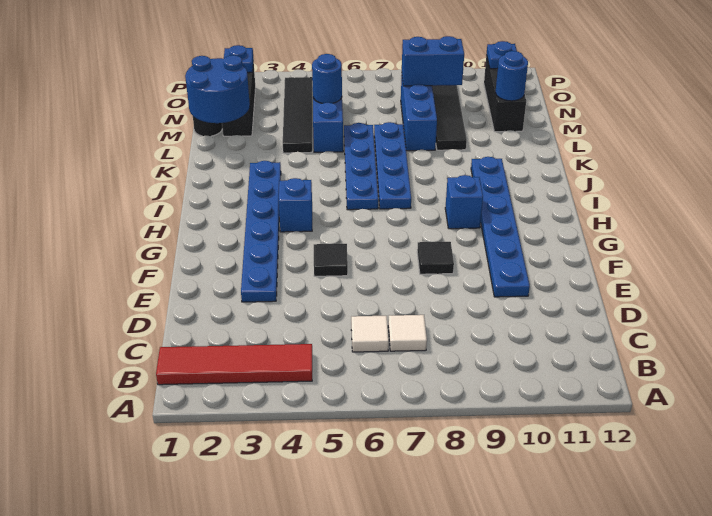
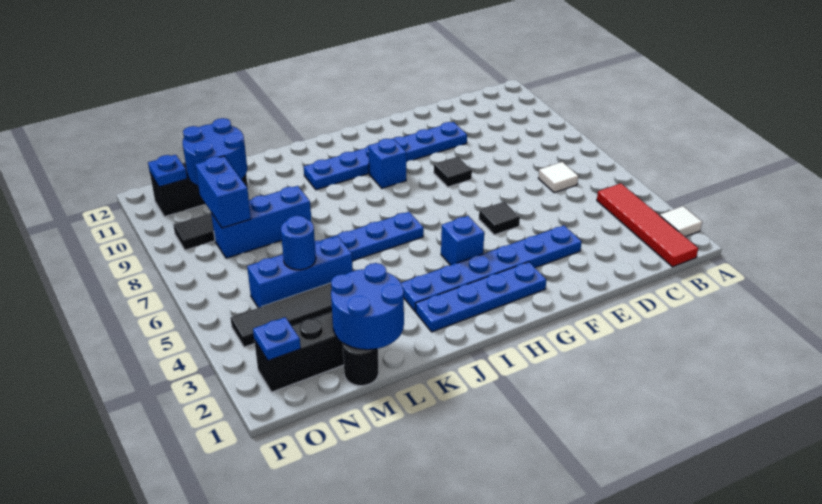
white 1x1 tile [388,315,427,351] -> white 1x1 tile moved to [660,206,702,237]
blue 1x4 plate [374,122,411,209] -> blue 1x4 plate moved to [416,262,546,332]
blue 1x1 round brick [495,51,528,101] -> blue 2x2 round brick [183,118,247,185]

